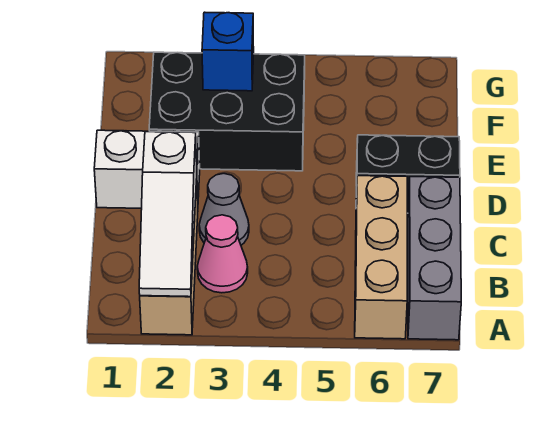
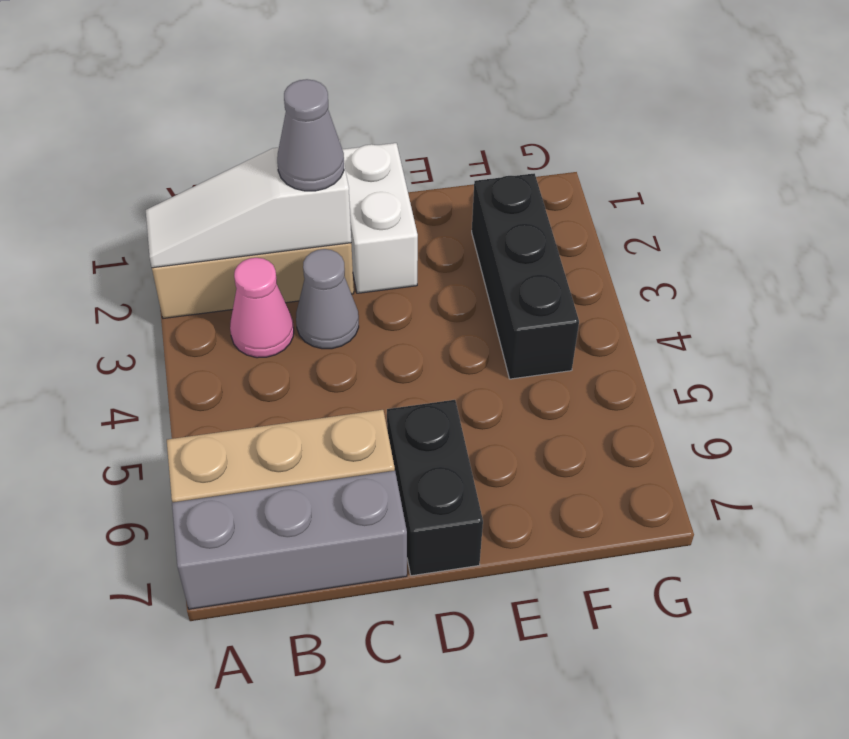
none -> grey 1x1 cone [277,79,344,191]
black 2x3 brick [149,52,305,171] -> black 1x3 brick [472,173,579,379]
blue 1x1 brick [202,12,254,91] -> none

